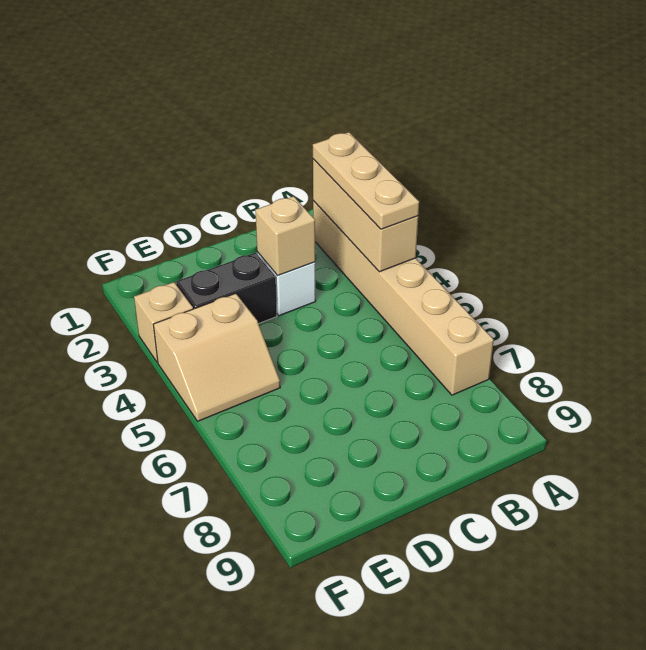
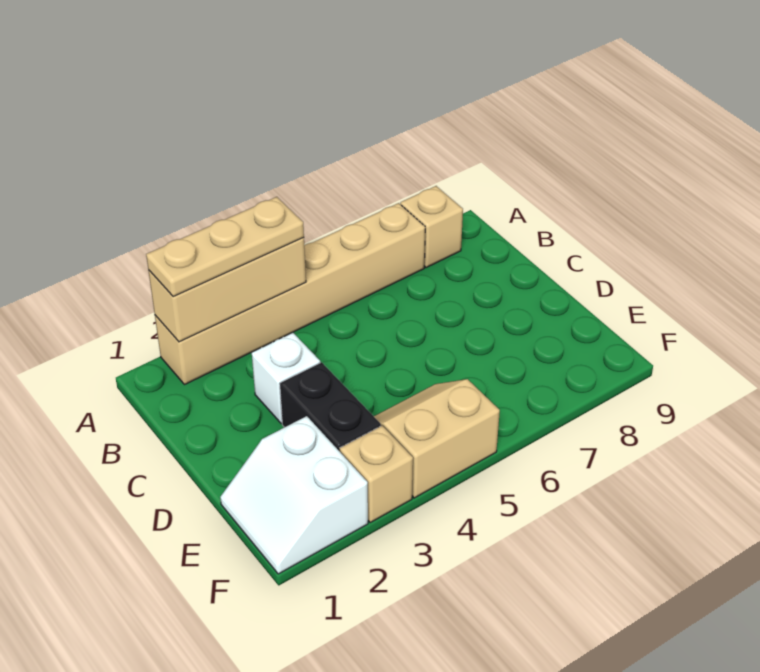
tan 1x1 brick [255,196,315,276] -> tan 1x1 brick moved to [400,186,463,268]
none -> white 2x2 slope [220,416,368,574]
tan 2x2 slope [153,293,280,421] -> tan 2x2 slope turned to [374,379,500,498]

